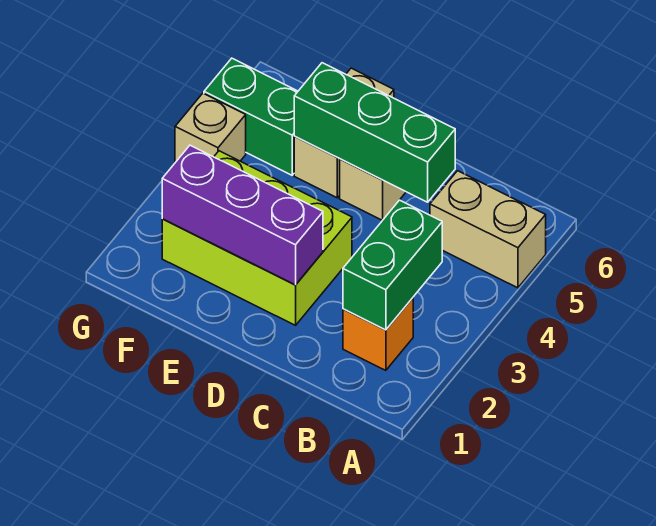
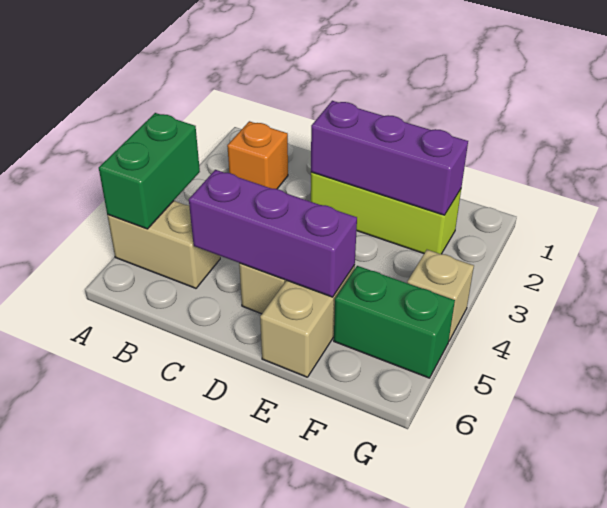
green 1x2 brick [343,200,442,330] -> green 1x2 brick moved to [99,113,200,229]
green 1x3 brick [294,63,455,202] -> purple 1x3 brick [189,170,357,297]
lime 2x3 brick [162,151,352,325] -> lime 1x3 brick [311,172,461,254]

